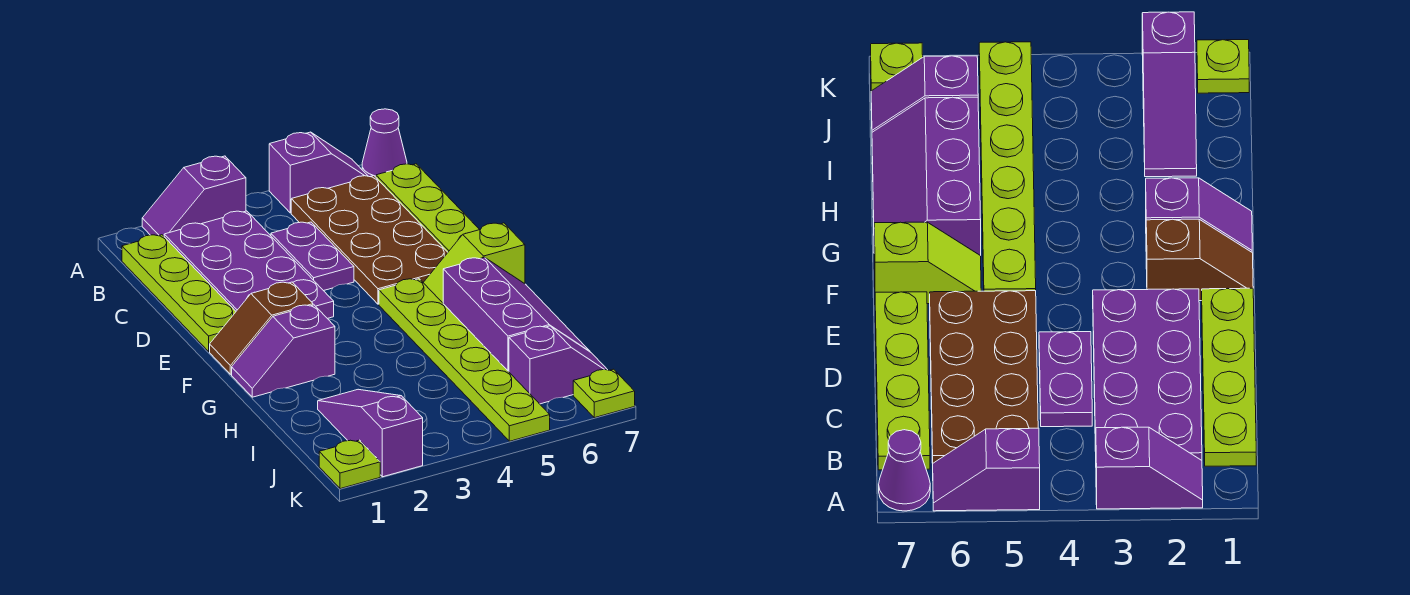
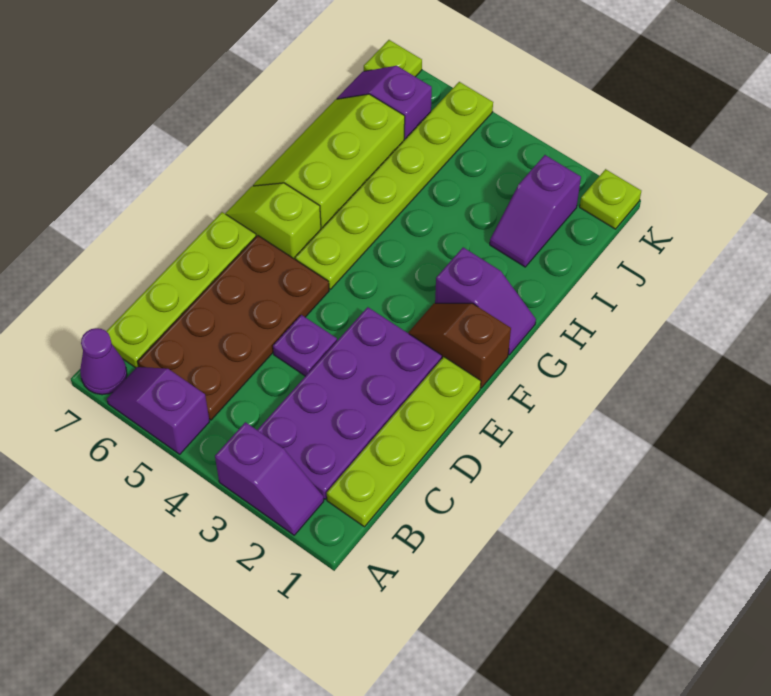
purple 1x2 plate [271,222,354,291] -> purple 1x1 plate [273,315,337,376]
brown 1x2 slope [210,282,313,374] -> brown 1x2 slope turned to [408,303,511,388]
lime 1x2 slope [423,223,525,303] -> lime 1x2 slope turned to [225,183,321,259]
purple 2x3 slope [443,257,590,372] -> lime 2x3 slope [253,94,405,229]
purple 1x3 slope [318,389,423,477] -> purple 1x2 slope [490,155,581,267]

